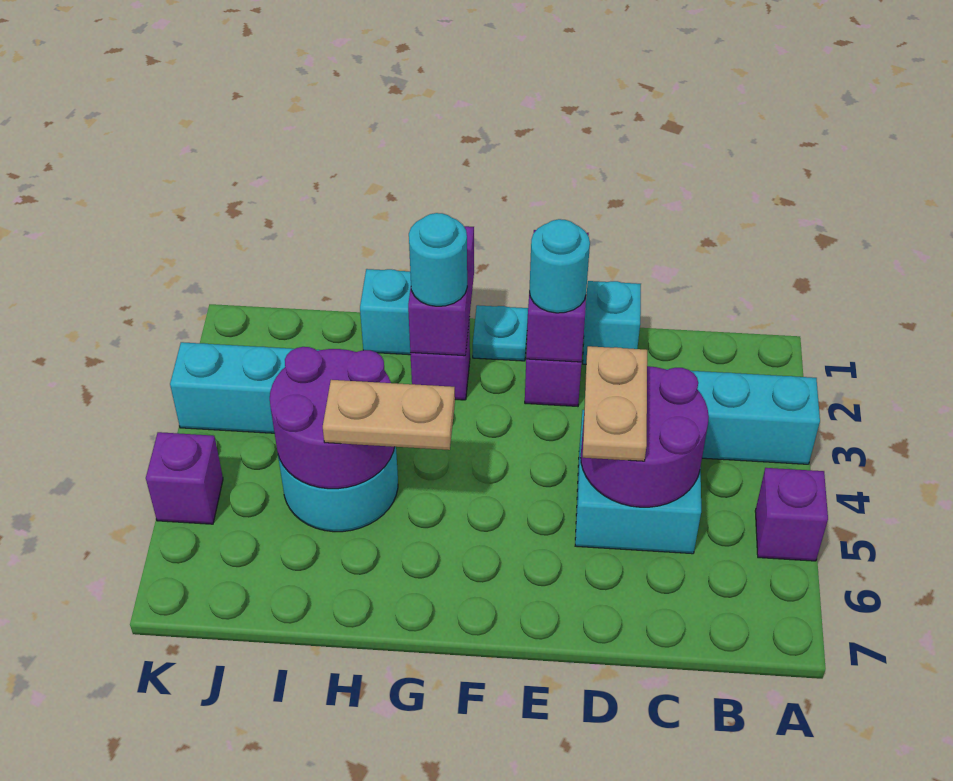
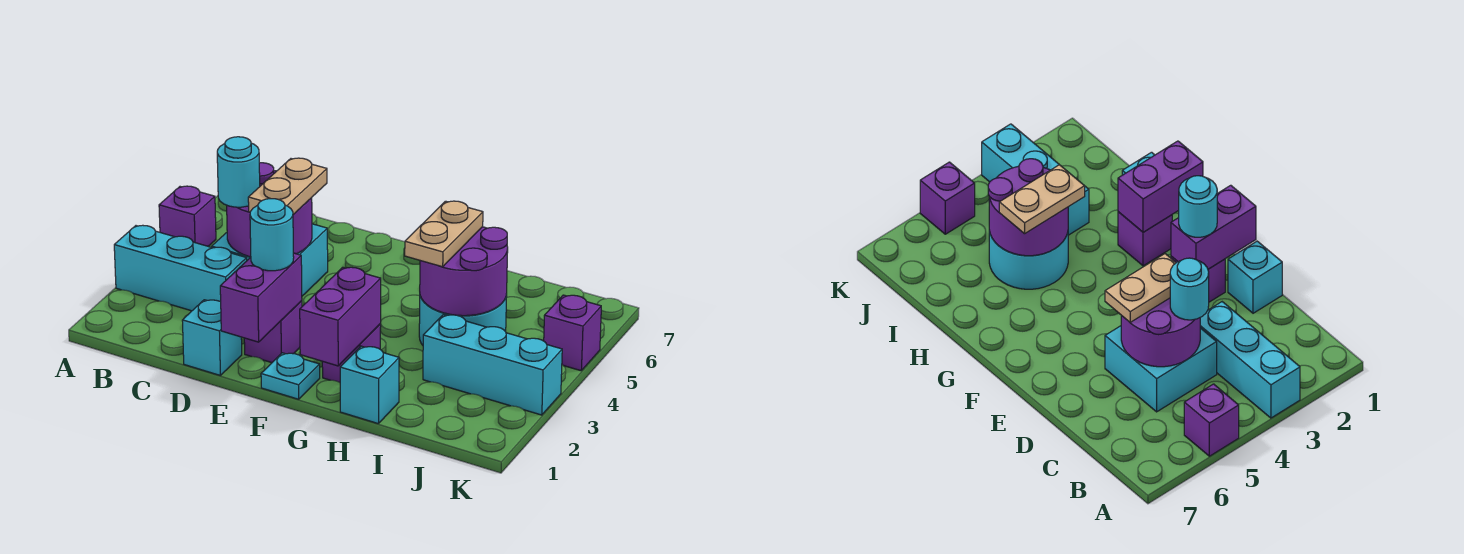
cyan 1x1 round brick [409,213,467,306] -> cyan 1x1 round brick moved to [217,137,260,207]
tan 1x2 plate [323,380,455,450] -> tan 1x2 plate turned to [405,201,483,267]

